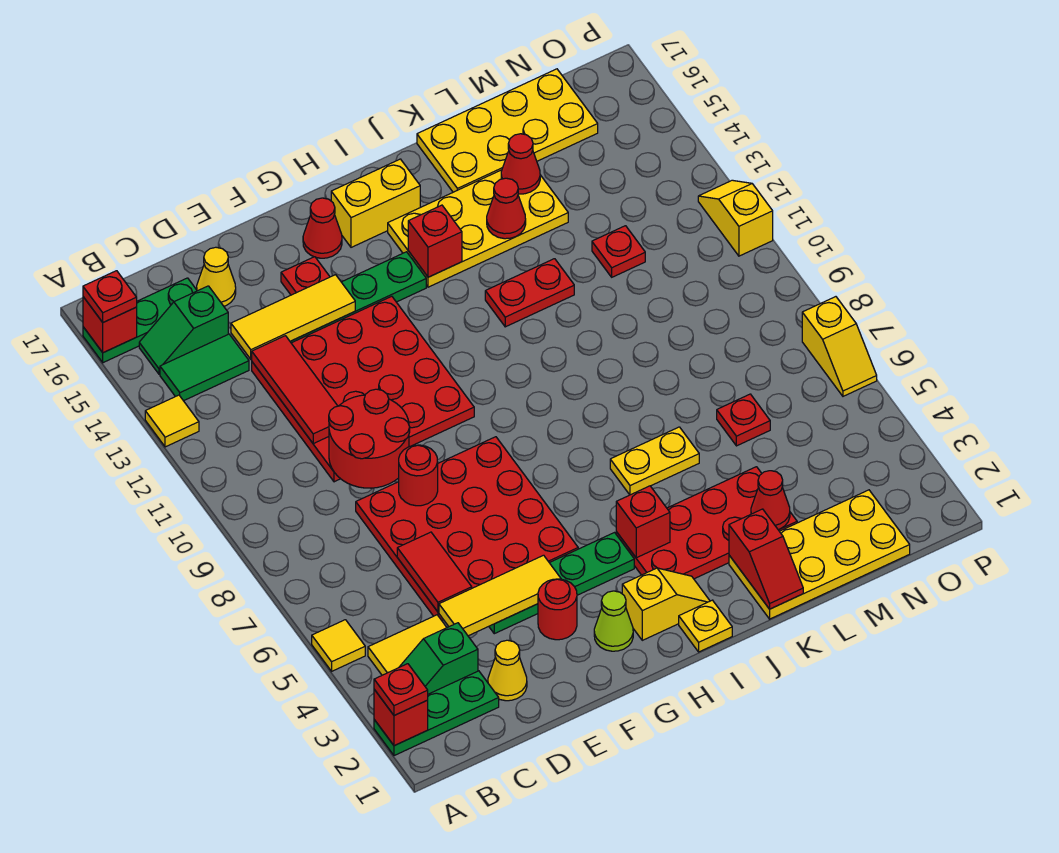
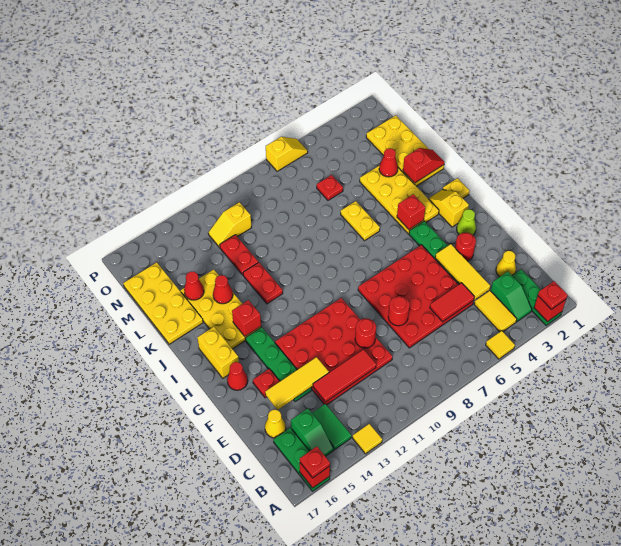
red 2x2 round brick [329,389,410,488] -> red 1x1 round brick [355,318,376,348]
yellow 1x3 tile [231,275,355,359] -> yellow 1x3 tile turned to [265,357,329,410]
red 2x4 plate [616,467,797,579] -> yellow 2x4 plate [360,166,439,234]
red 1x1 plate [592,226,645,277] -> red 1x2 plate [220,235,258,275]
yellow 1x2 slope [698,180,773,256] -> yellow 1x2 slope moved to [208,202,252,247]

